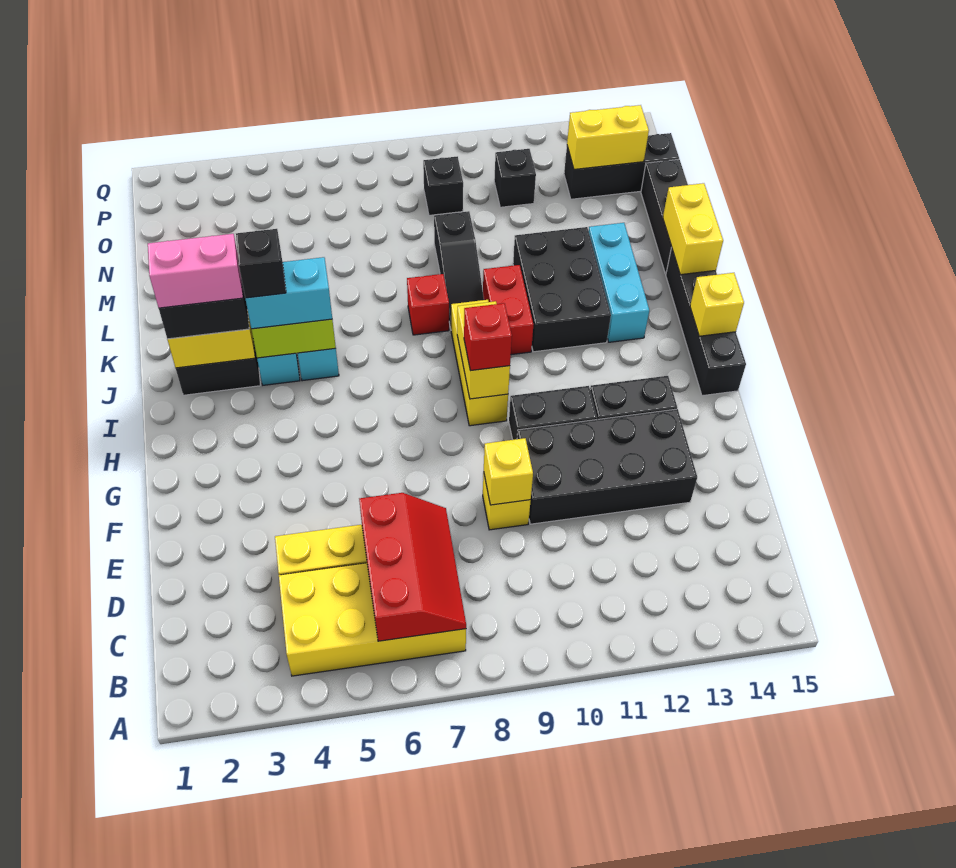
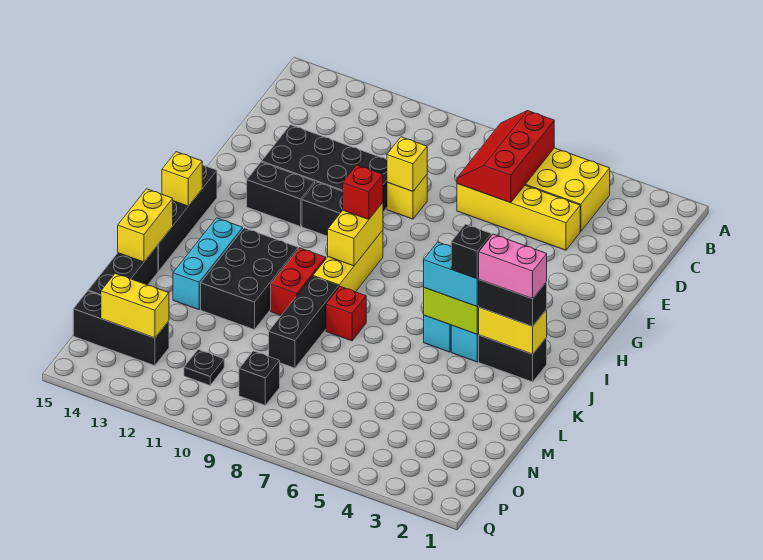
black 1x3 slope [434,211,484,328] -> black 1x3 brick [269,276,339,368]
black 1x1 brick [494,149,536,207] -> black 1x1 plate [184,350,224,385]

